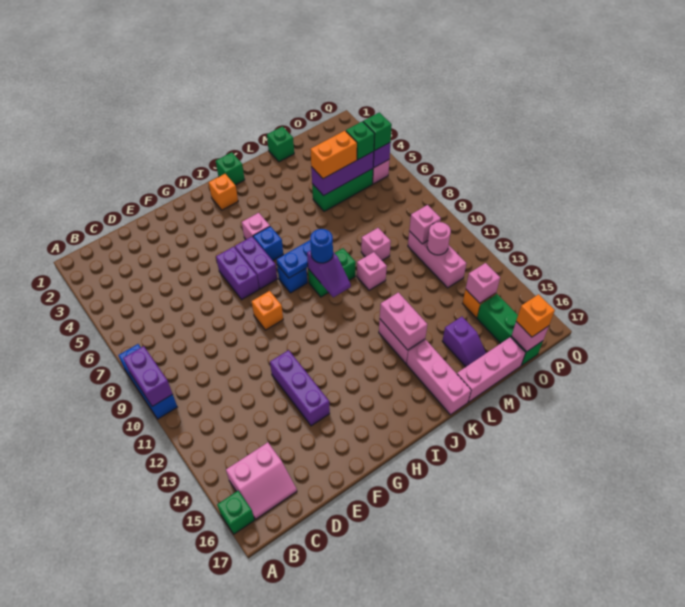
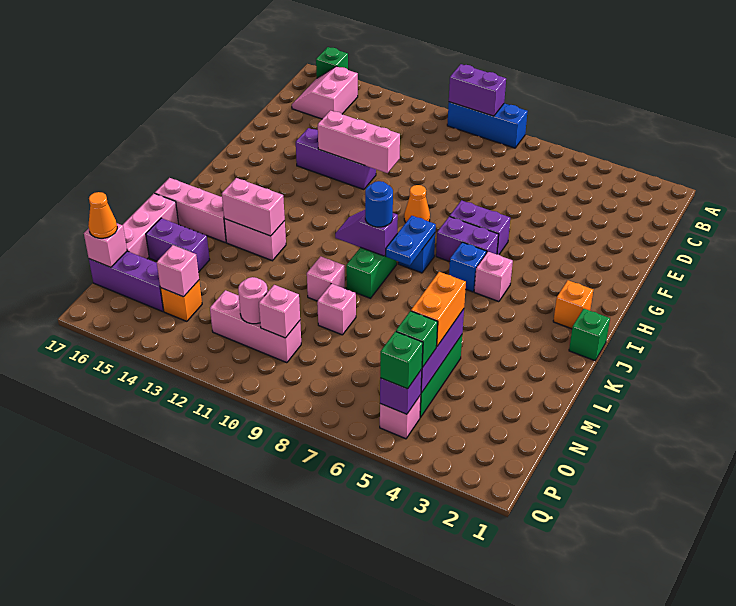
none -> pink 1x3 brick [318,111,400,173]
orange 1x1 brick [252,291,283,330] -> orange 1x1 cone [404,185,430,223]
green 1x1 brick [267,127,294,162] -> none
purple 1x2 slope [442,317,486,367] -> purple 1x2 brick [146,218,210,272]
green 1x3 brick [477,294,543,365] -> purple 1x3 brick [89,251,164,311]
orange 1x1 brick [516,294,555,337] -> orange 1x1 cone [88,192,117,238]

